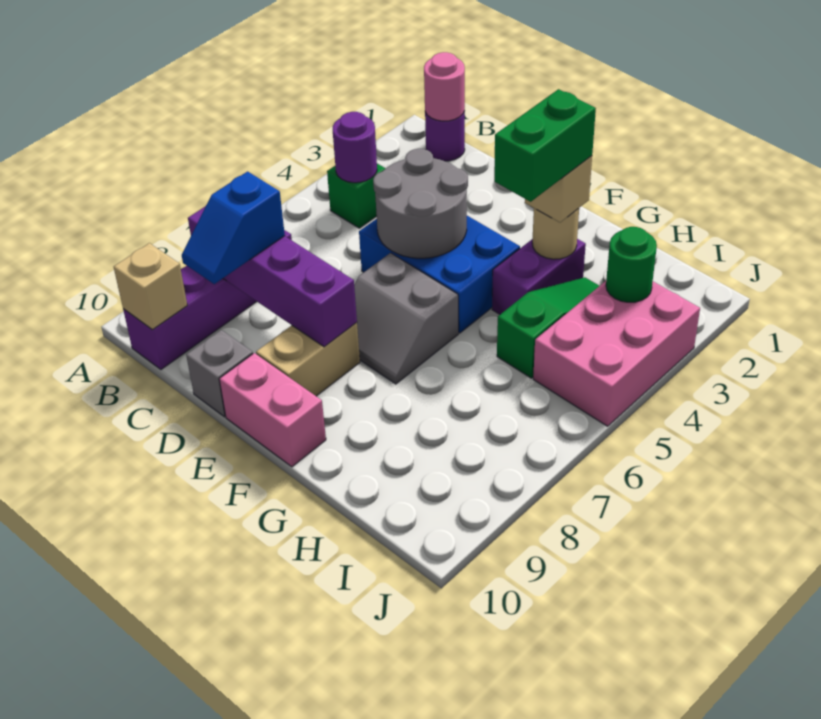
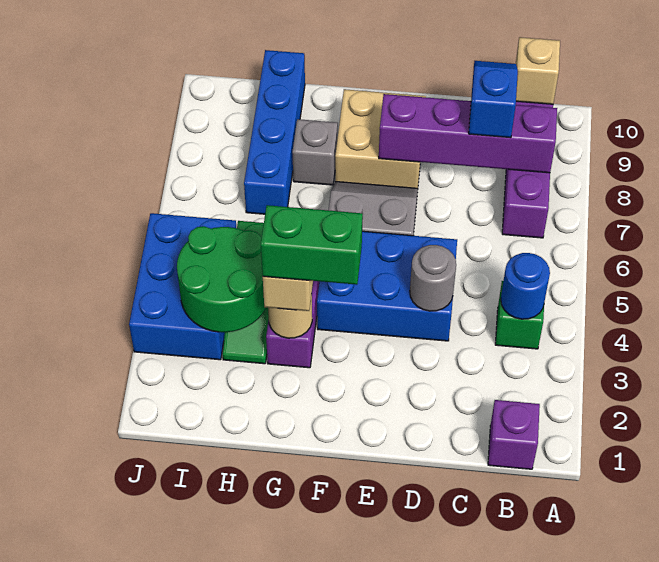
purple 1x1 round brick [425,111,465,161] -> purple 1x1 brick [488,400,540,469]
pink 1x1 round brick [424,52,465,121] -> none
purple 1x1 round brick [333,112,377,183] -> blue 1x1 round brick [501,253,550,319]
grey 2x2 round brick [373,149,468,258] -> grey 1x1 round brick [410,245,456,311]
grey 1x1 brick [186,330,253,417] -> grey 1x1 brick moved to [292,119,338,185]
tan 1x2 brick [256,323,360,396] -> tan 2x2 brick [335,89,426,188]
pink 1x2 brick [219,353,326,467] -> none
green 1x2 brick [494,89,596,202] -> green 1x2 brick turned to [261,205,363,285]
none -> blue 1x4 brick [244,50,305,214]
pink 2x3 brick [533,281,700,426] -> blue 2x3 brick [129,213,236,360]
green 1x1 round brick [606,227,657,302] -> green 2x2 round brick [177,226,266,332]

